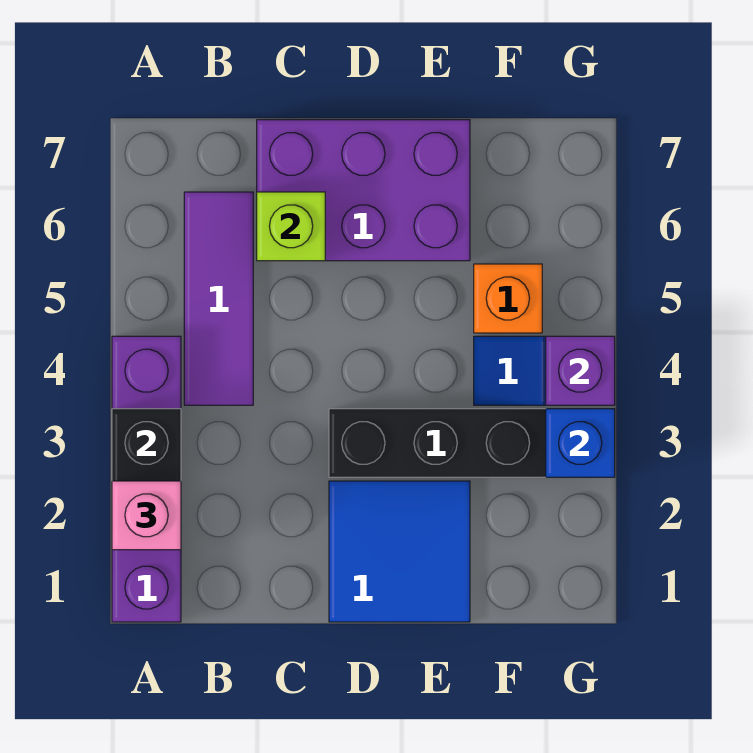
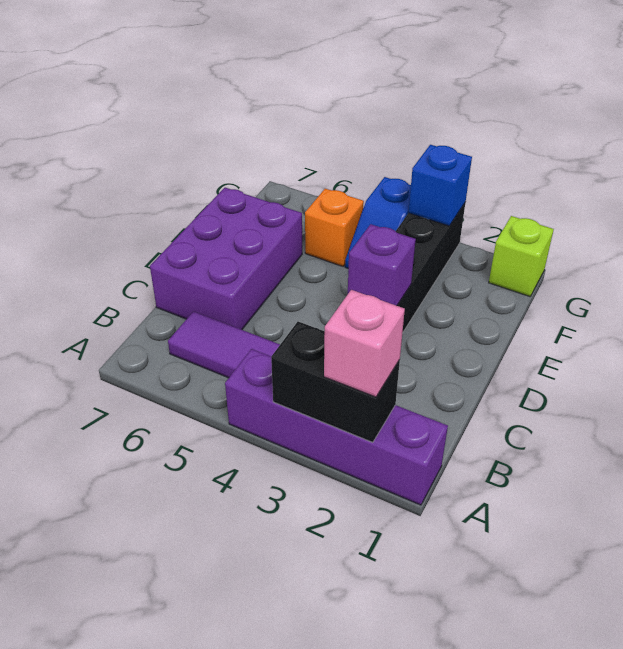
lime 1x1 brick [257,192,325,261] -> lime 1x1 brick moved to [489,216,554,296]
blue 2x2 tile [329,481,470,622] -> none
purple 1x1 brick [546,336,615,405] -> purple 1x1 brick moved to [348,224,416,306]

